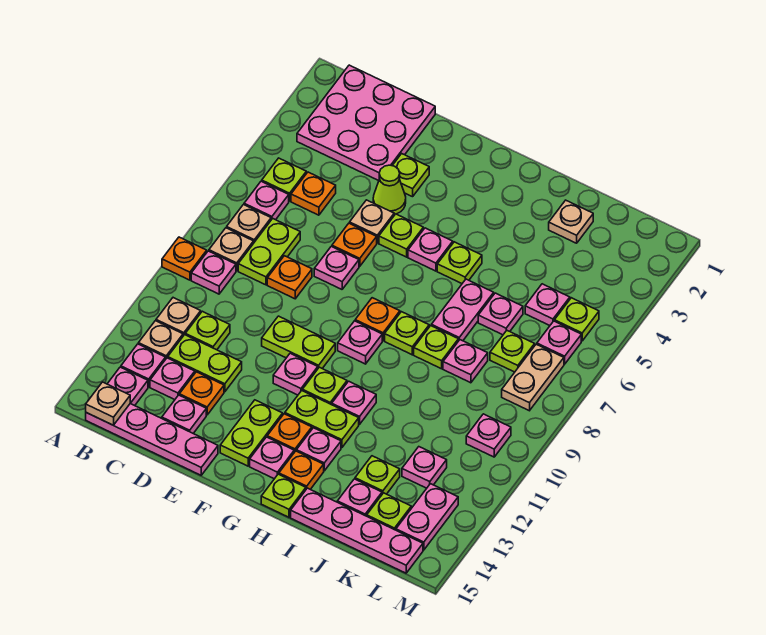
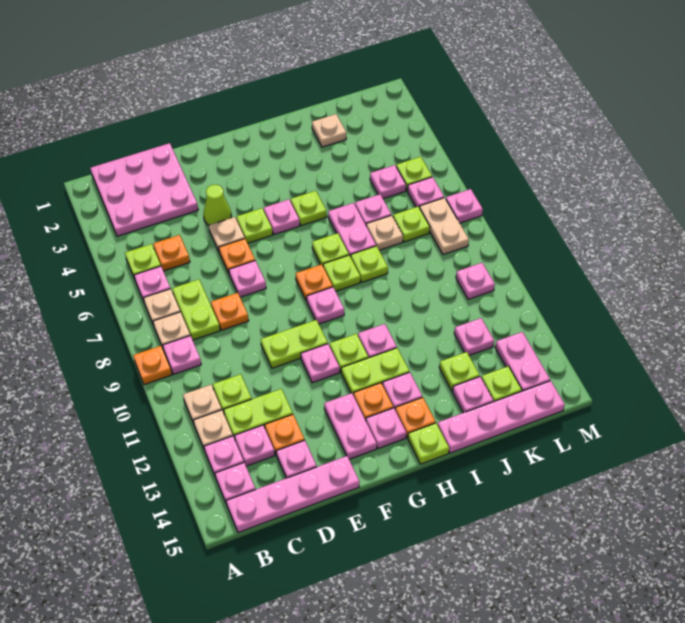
tan 1x1 plate [86,382,130,425] -> tan 1x1 plate moved to [366,215,403,250]
lime 1x1 plate [392,154,429,197] -> lime 1x1 plate moved to [312,233,349,265]
lime 1x2 plate [220,400,283,466] -> pink 1x2 plate [324,393,377,459]
pink 1x1 plate [443,340,488,383] -> pink 1x1 plate moved to [446,189,483,223]

